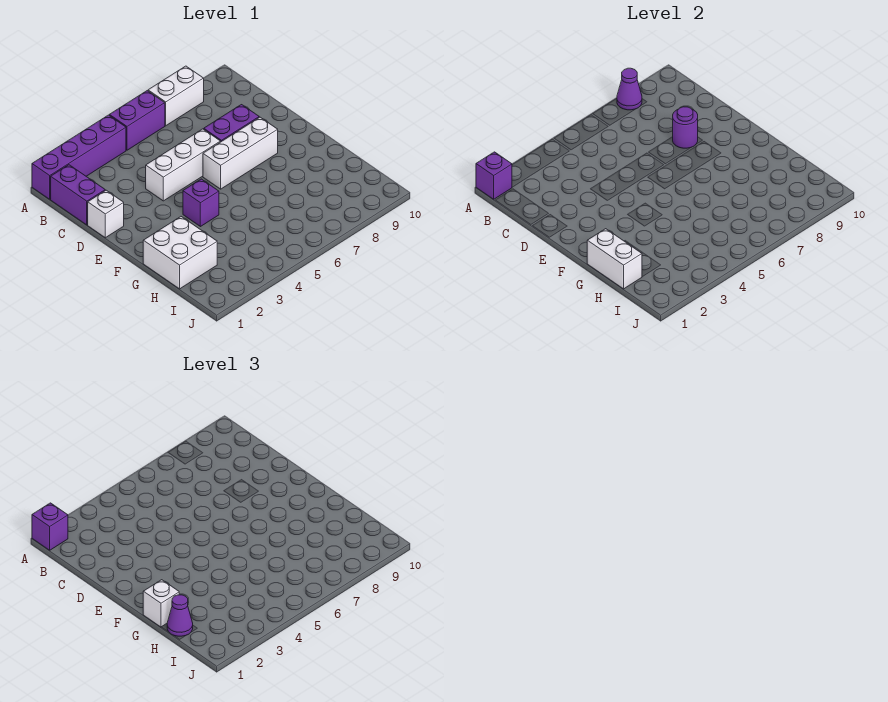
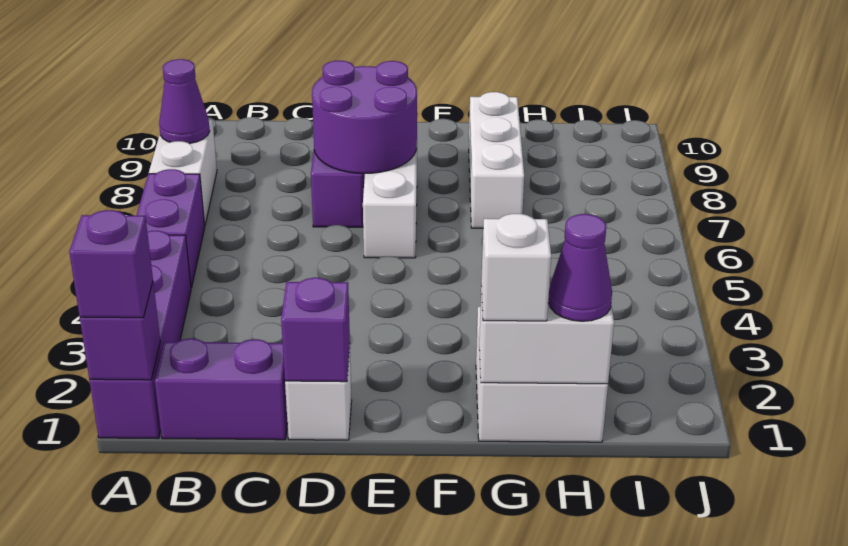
white 1x3 brick [146,129,220,201] -> white 1x3 brick moved to [469,92,524,228]
purple 1x1 round brick [673,107,698,148] -> purple 2x2 round brick [312,61,417,174]
purple 1x1 brick [183,179,219,227] -> purple 1x1 brick moved to [281,278,350,382]

